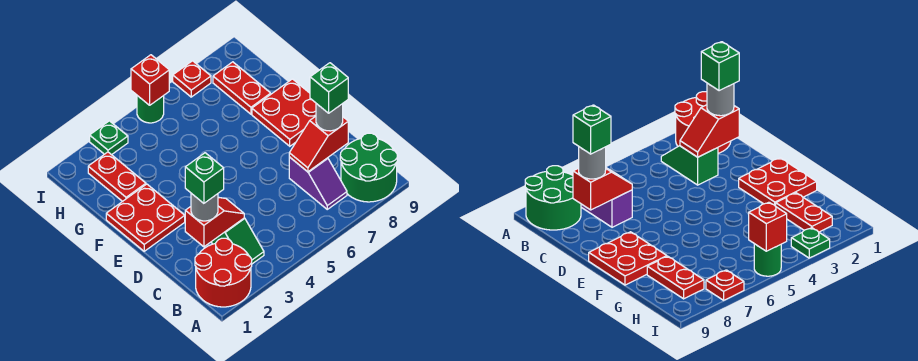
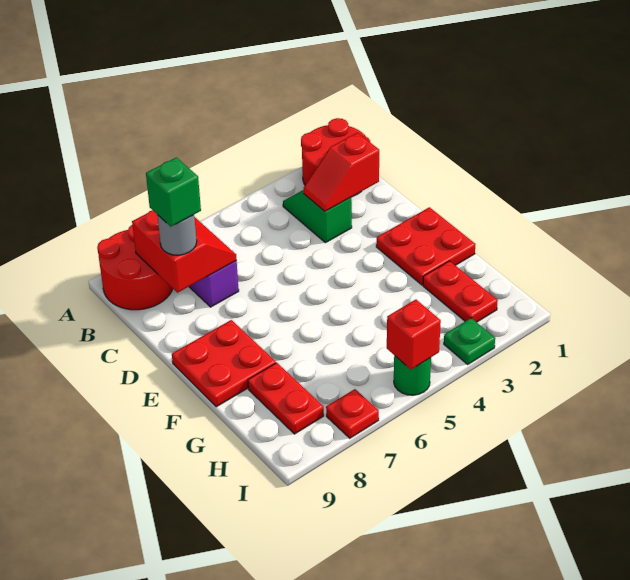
green 2x2 round brick [340,133,397,202] -> red 2x2 round brick [97,225,173,310]
grey 1x1 round brick [191,193,218,221] -> none
green 1x1 brick [185,153,224,203] -> none
red 1x2 slope [289,116,348,172] -> red 2x2 slope [132,210,237,293]

